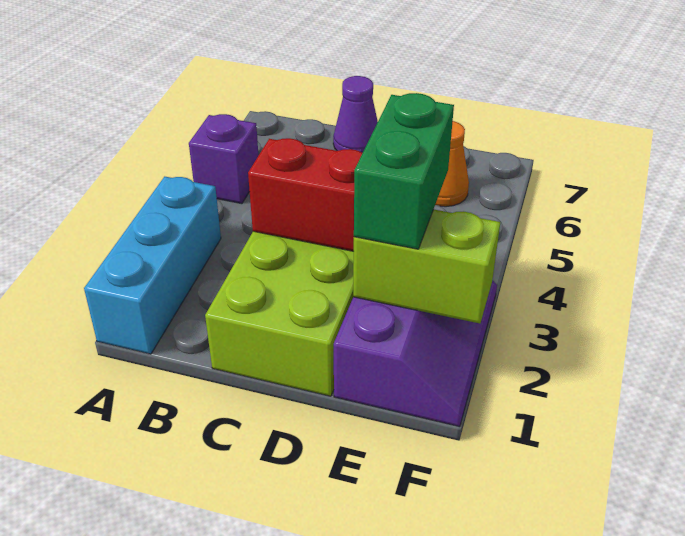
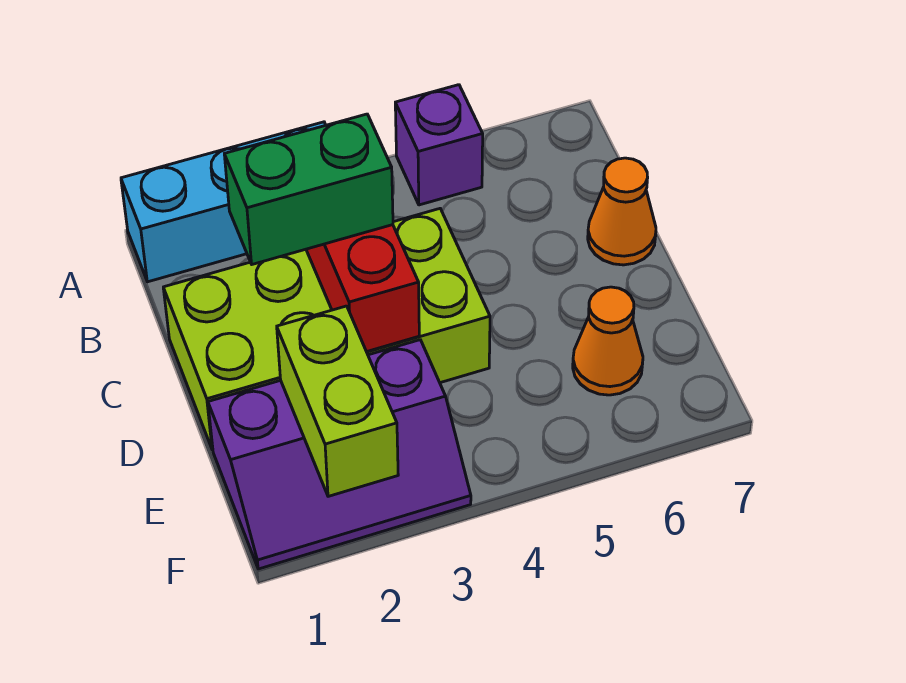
purple 1x1 cone [333,76,378,153] -> orange 1x1 cone [588,158,656,265]
green 1x2 brick [354,93,454,249] -> green 1x2 brick moved to [224,114,393,264]

